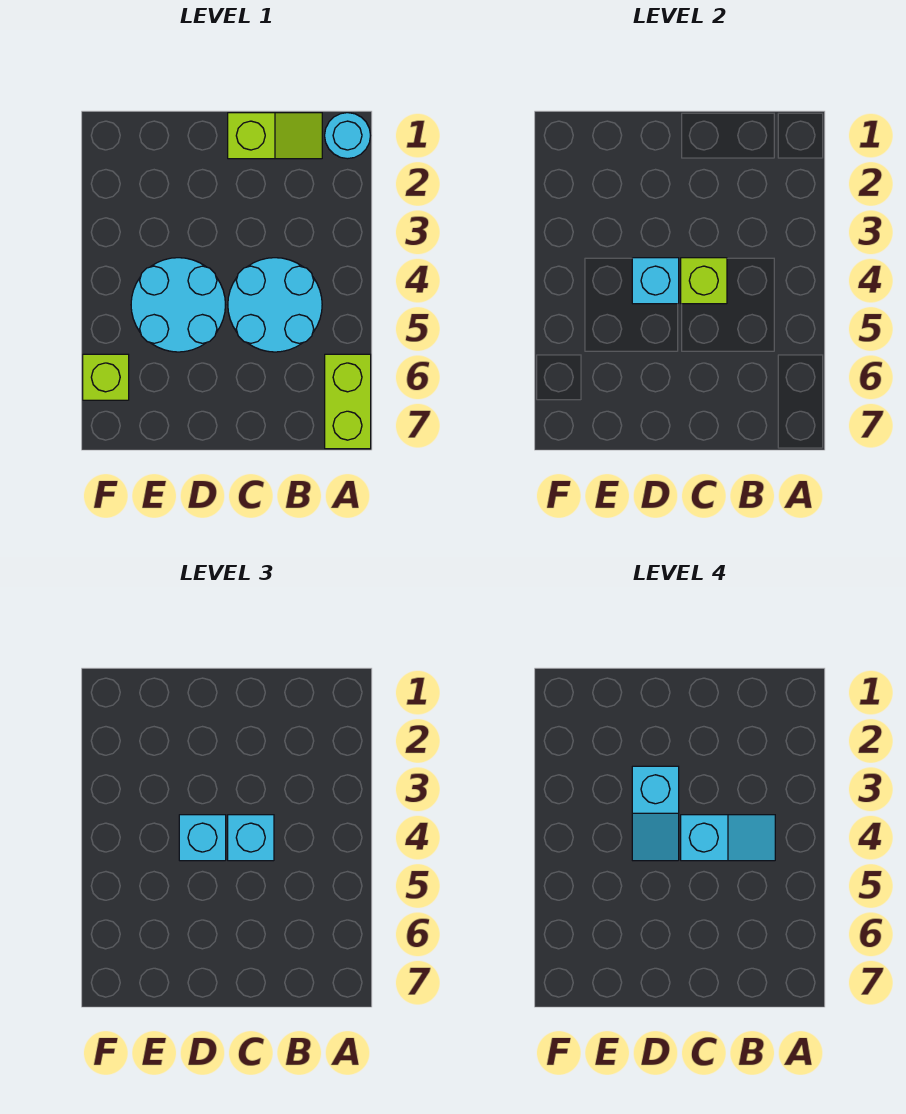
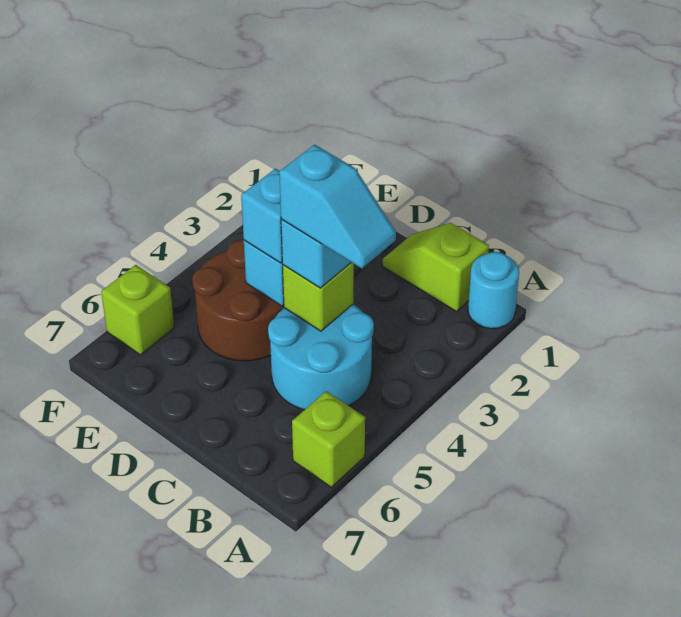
lime 1x2 brick [325,354,371,449] -> lime 1x1 brick [292,391,365,487]
lime 1x2 slope [228,113,322,159] -> lime 1x2 slope turned to [382,223,489,312]
cyan 1x2 slope [632,766,679,861] -> none
cyan 2x2 round brick [131,258,225,352] -> brown 2x2 round brick [192,240,284,361]

